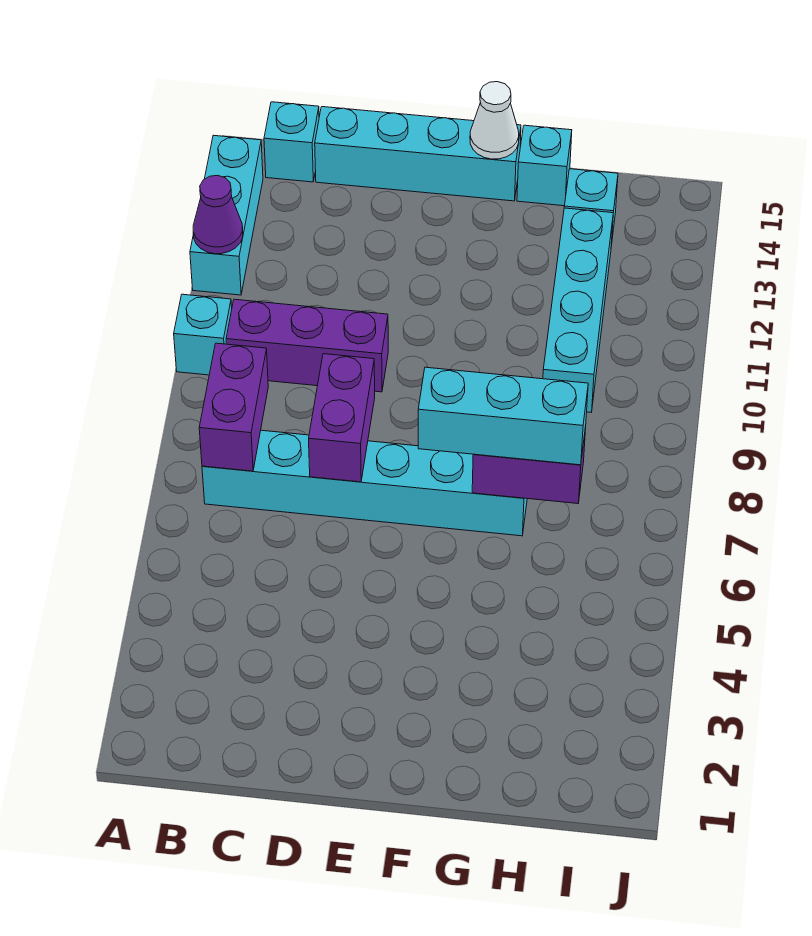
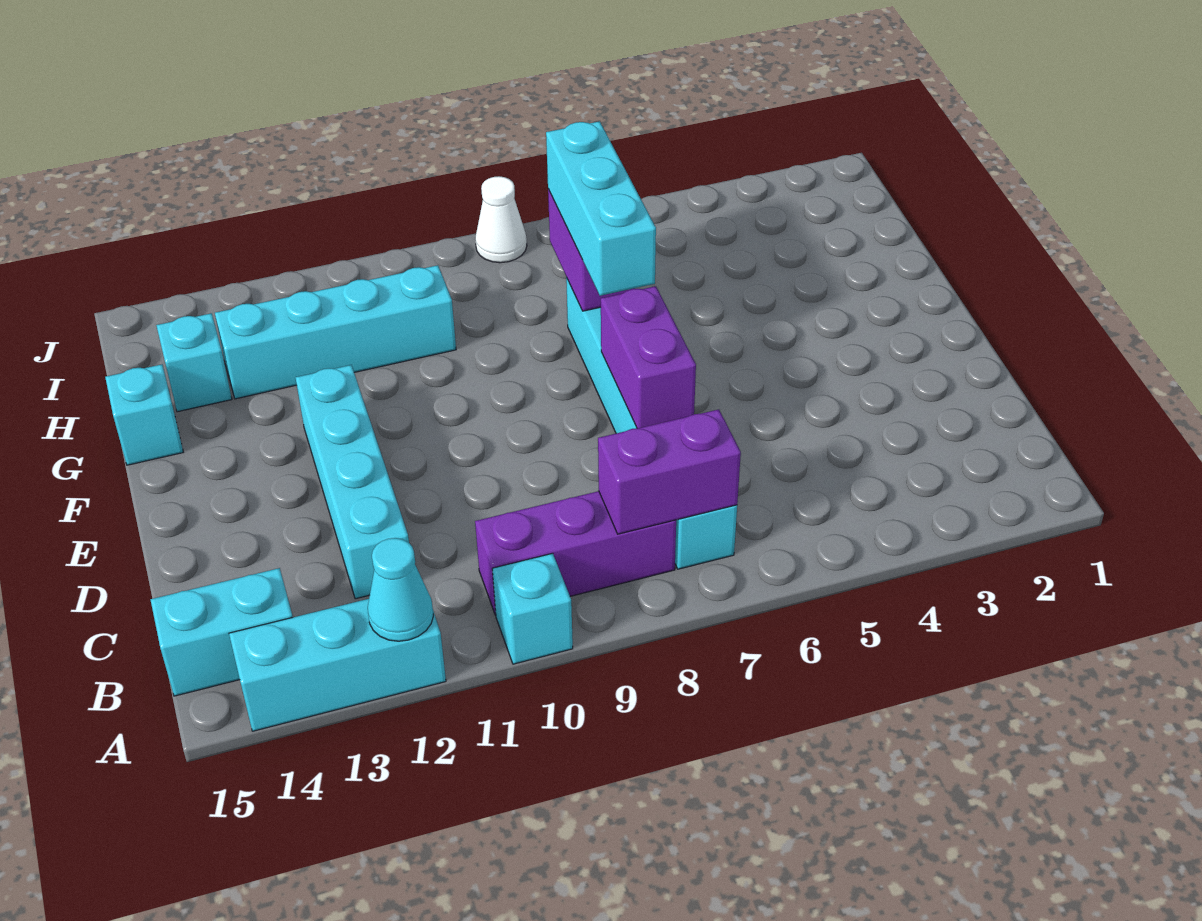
purple 1x1 cone [193,175,243,254] -> cyan 1x1 cone [368,538,433,641]
purple 1x3 brick [226,299,388,392] -> purple 1x3 brick turned to [475,491,676,615]
cyan 1x1 brick [264,102,319,182] -> cyan 1x2 brick [150,568,293,696]
cyan 1x4 brick [315,107,521,201] -> cyan 1x4 brick moved to [295,365,409,599]
purple 1x2 brick [309,354,375,482] -> purple 1x2 brick turned to [601,286,696,428]
white 1x1 cone [470,82,519,159] -> white 1x1 cone moved to [475,176,527,263]

